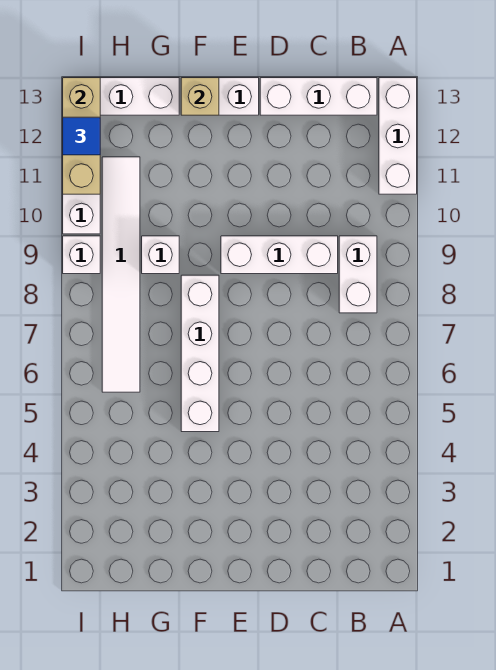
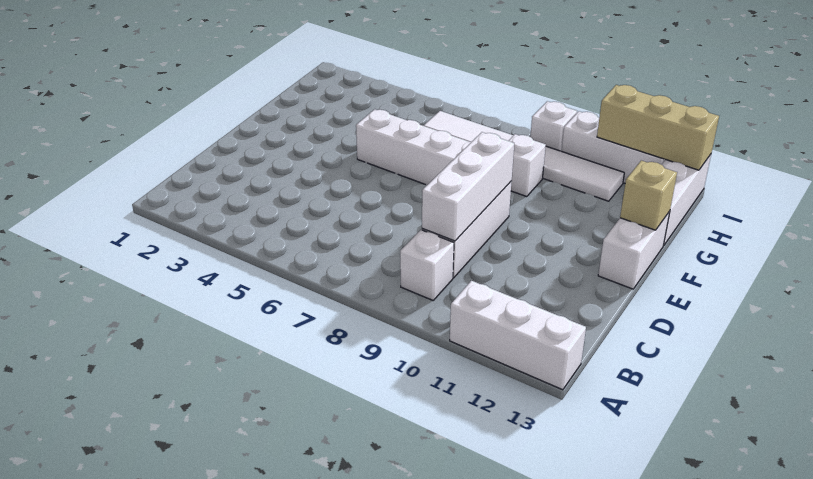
white 1x2 brick [339,236,377,313] -> white 1x1 brick [400,230,454,300]
white 1x3 brick [260,78,377,115] -> white 1x3 brick moved to [422,132,514,241]
blue 1x1 tile [63,117,100,155] -> none

